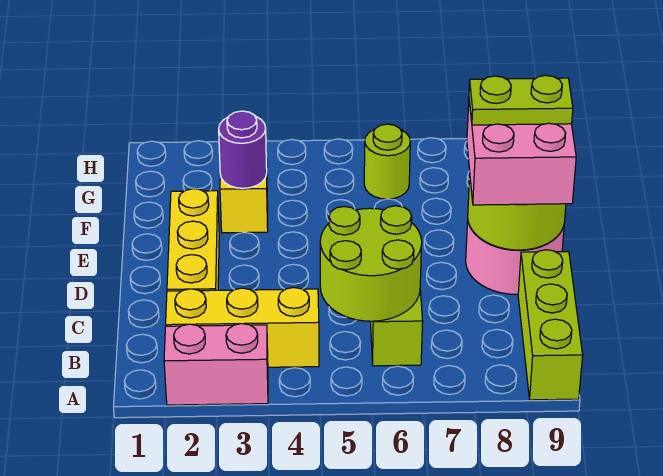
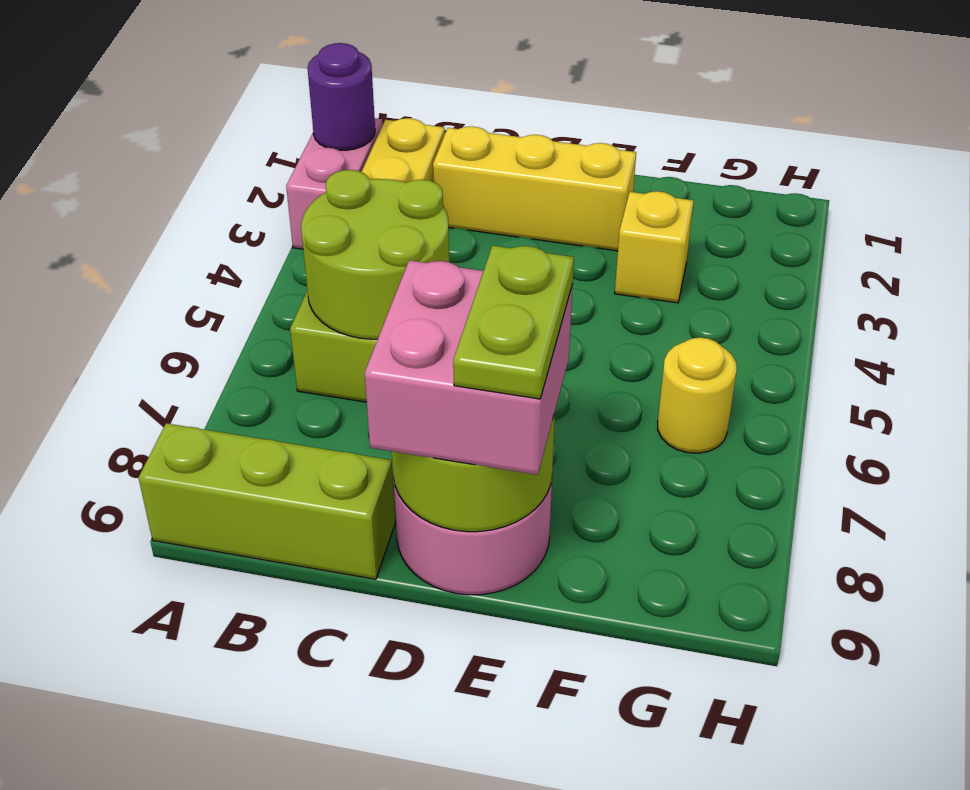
purple 1x1 round brick [219,111,267,188] -> purple 1x1 round brick moved to [308,43,375,150]
lime 1x1 round brick [364,124,410,199] -> yellow 1x1 round brick [658,338,737,453]

